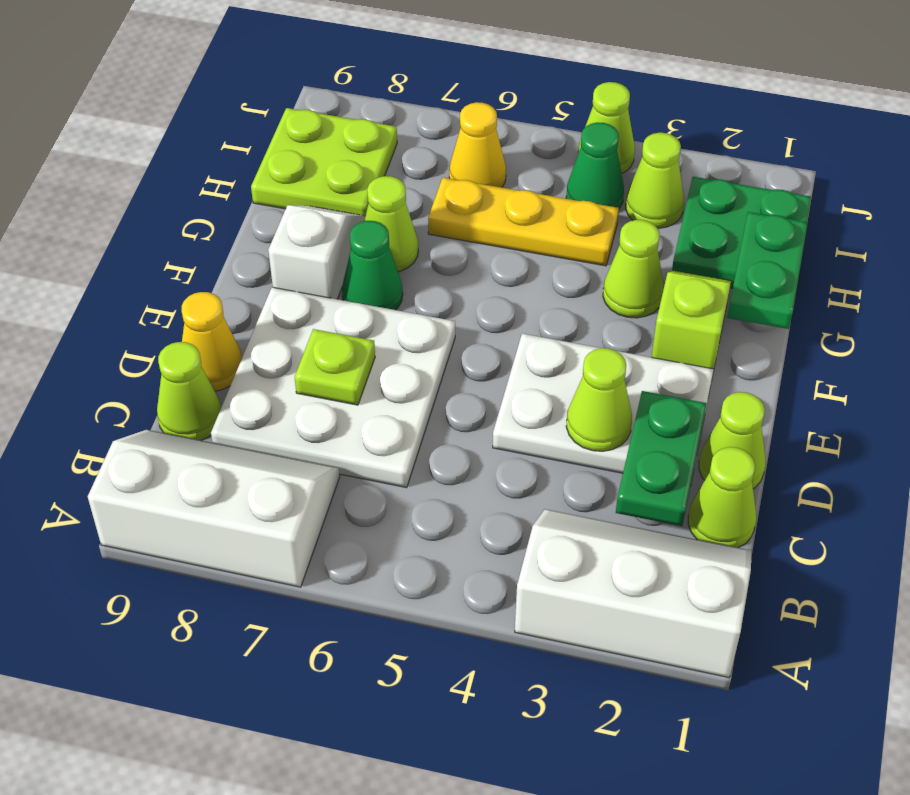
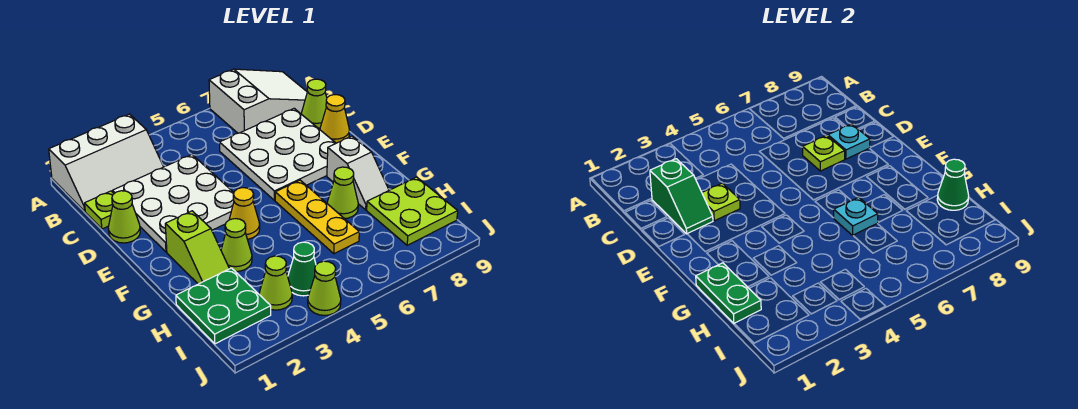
white 2x3 slope [88,430,340,587] -> white 2x3 slope turned to [209,69,307,133]
lime 1x1 cone [688,447,756,548] -> lime 1x1 plate [85,191,114,229]
green 1x2 plate [616,391,707,526] -> green 1x2 slope [650,159,713,234]
white 2x3 plate [493,334,714,482] -> white 3x3 plate [112,155,234,252]
lime 1x1 cone [566,348,632,451] -> lime 1x1 plate [702,183,740,221]
none -> cyan 1x1 plate [828,124,870,159]
green 1x1 cone [342,221,403,310] -> green 1x1 cone moved to [937,159,969,210]
none -> cyan 1x1 plate [834,197,878,235]
yellow 1x3 plate [428,177,619,266] -> yellow 1x3 plate turned to [275,180,359,254]
yellow 1x1 cone [449,102,506,187] -> yellow 1x1 cone moved to [229,188,260,239]

